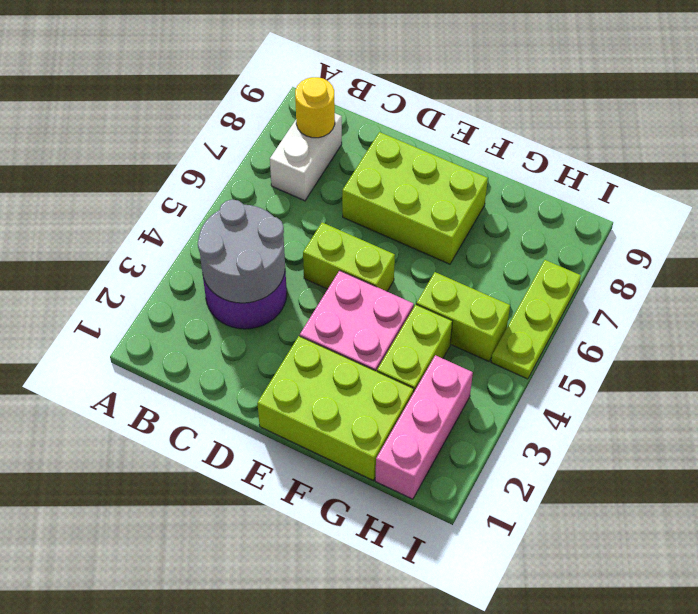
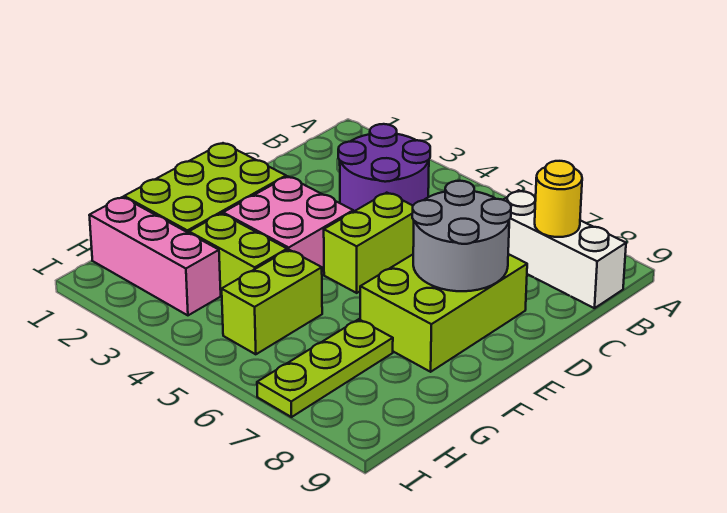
grey 2x2 round brick [198,199,285,303] -> grey 2x2 round brick moved to [412,181,511,291]
white 1x2 brick [270,113,342,201] -> white 1x3 brick [503,190,626,308]
lime 1x3 plate [491,260,581,379] -> lime 1x3 plate turned to [257,319,393,417]

